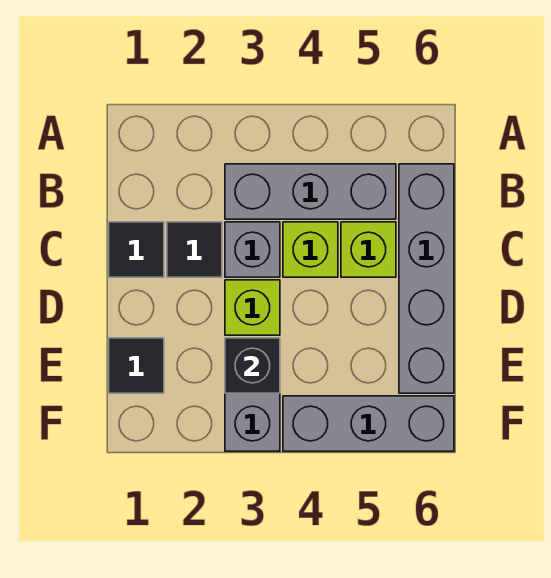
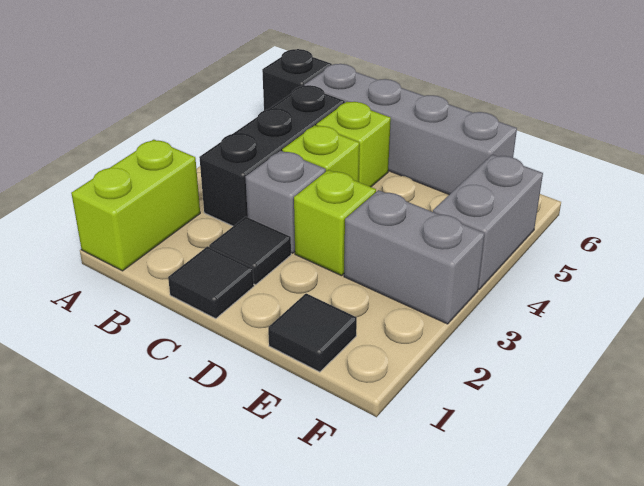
none -> lime 1x2 brick [71,140,200,271]
grey 1x3 brick [225,164,396,219] -> black 1x3 brick [199,85,345,226]
black 1x1 brick [225,338,280,393] -> black 1x1 brick moved to [262,49,332,110]
grey 1x3 brick [283,396,454,451] -> grey 1x2 brick [433,155,543,290]

